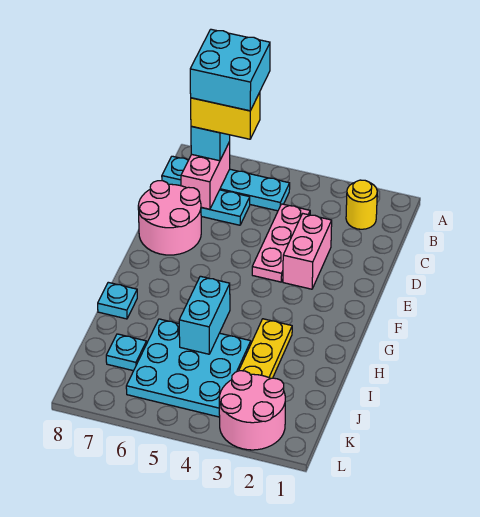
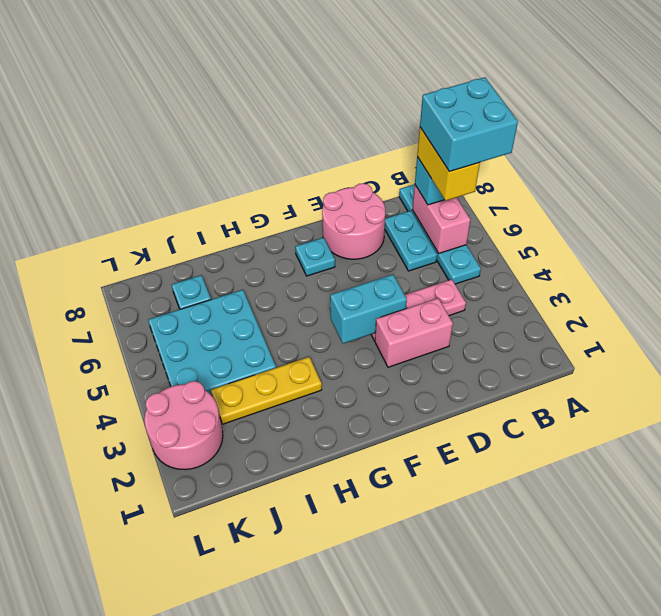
yellow 1x1 round brick [346,180,377,229] -> none
pink 1x2 brick [181,142,230,209] -> pink 1x2 brick turned to [413,185,470,253]
cyan 1x2 brick [179,276,230,354] -> cyan 1x2 brick moved to [330,275,407,344]
cyan 1x1 plate [98,282,137,319] -> cyan 1x1 plate moved to [295,238,335,276]

